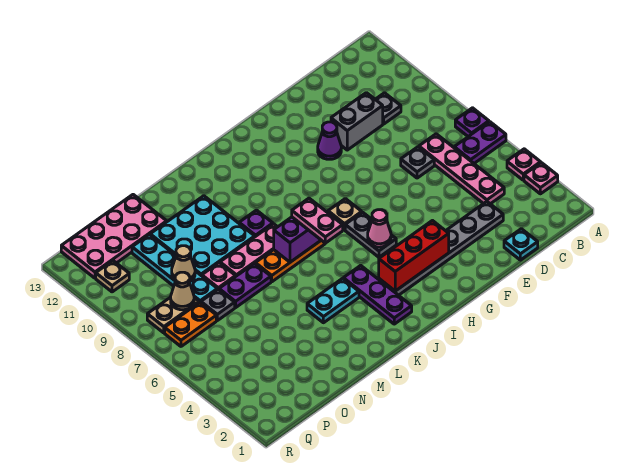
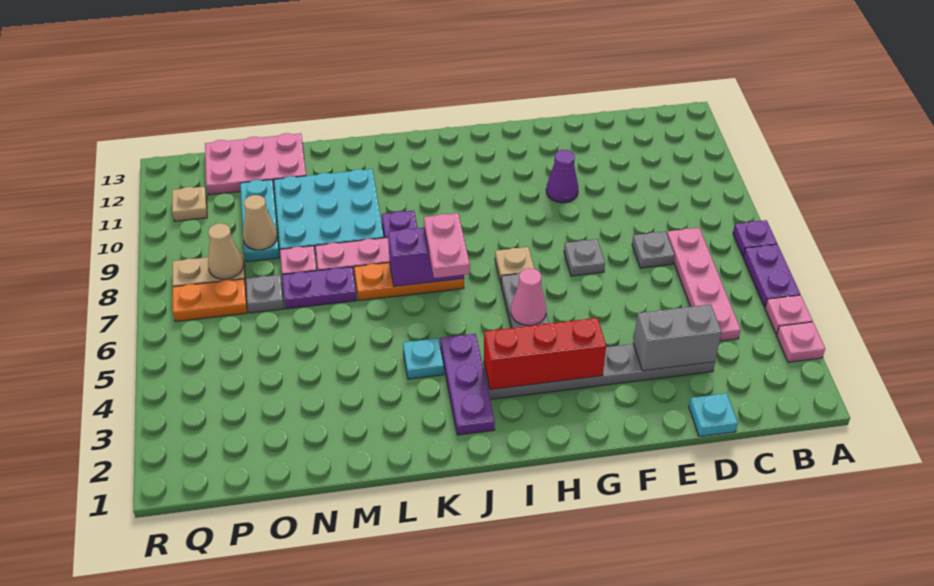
purple 1x2 plate [454,122,506,163] -> purple 1x2 plate turned to [743,244,800,307]
grey 1x1 plate [375,93,401,124] -> grey 1x1 plate moved to [564,239,605,276]
grey 1x2 brick [331,93,383,150] -> grey 1x2 brick moved to [633,304,722,371]
cyan 1x2 plate [307,279,359,323] -> cyan 1x1 plate [403,338,444,379]
pink 2x4 plate [61,195,167,278] -> pink 2x3 plate [205,133,306,195]
cyan 1x4 plate [132,235,217,302] -> cyan 1x3 plate [240,180,280,262]

